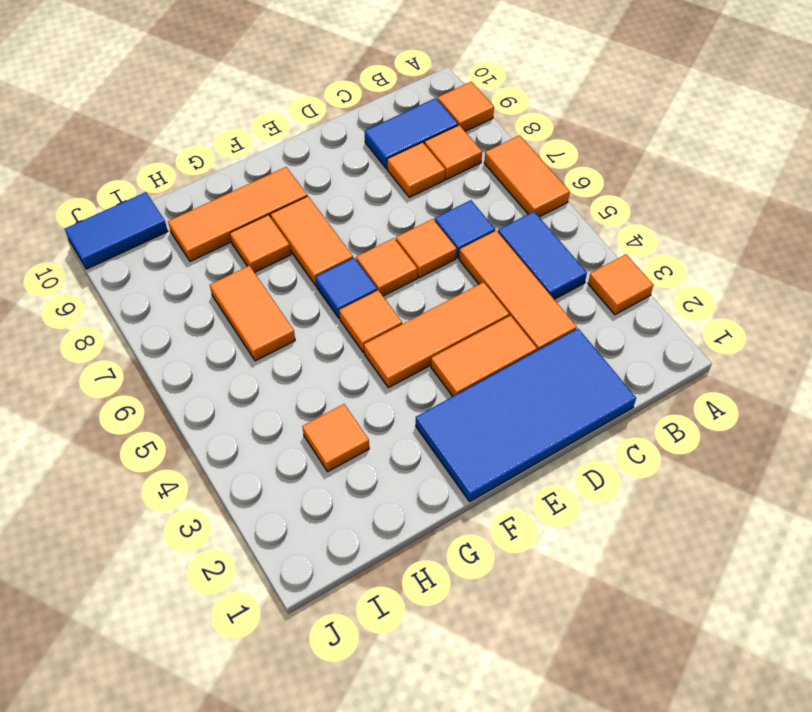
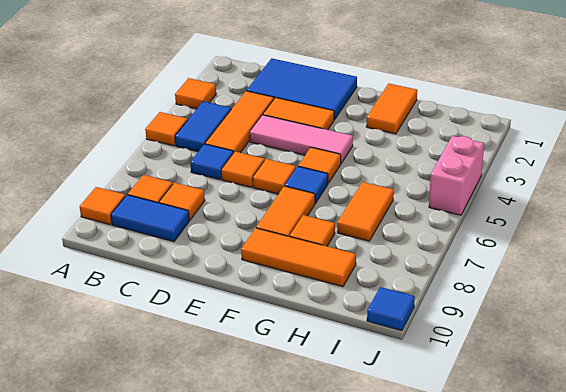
orange 1x2 tile [484,135,570,217] -> orange 1x2 tile moved to [366,84,417,134]
blue 2x4 tile [416,329,636,501] -> blue 2x3 tile [247,58,357,120]
orange 1x3 tile [364,282,509,388] -> pink 1x3 tile [250,115,353,163]
orange 1x1 tile [302,404,369,471] -> orange 1x1 tile moved to [145,112,188,146]
blue 1x2 tile [65,192,168,269] -> blue 1x1 tile [367,287,415,331]
none -> pink 1x2 brick [429,136,484,215]

